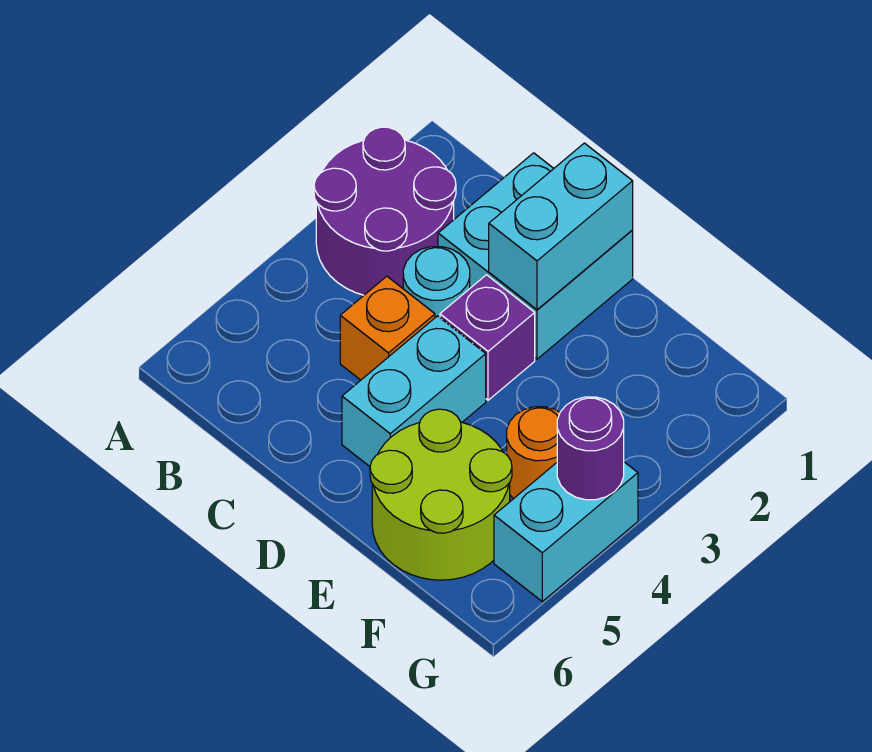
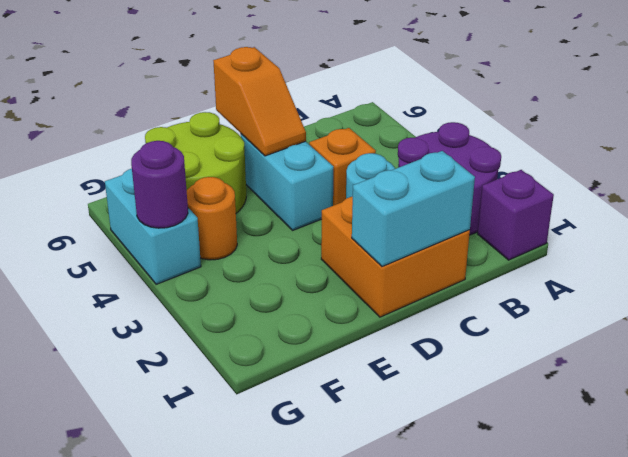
cyan 2x2 brick [438,153,633,359] -> orange 2x2 brick [321,197,470,317]
cyan 1x2 brick [489,143,633,310] -> cyan 1x2 brick turned to [352,151,475,267]
purple 1x1 brick [440,275,535,400] -> purple 1x1 brick moved to [478,170,554,260]
none -> orange 1x2 slope [213,47,306,156]

